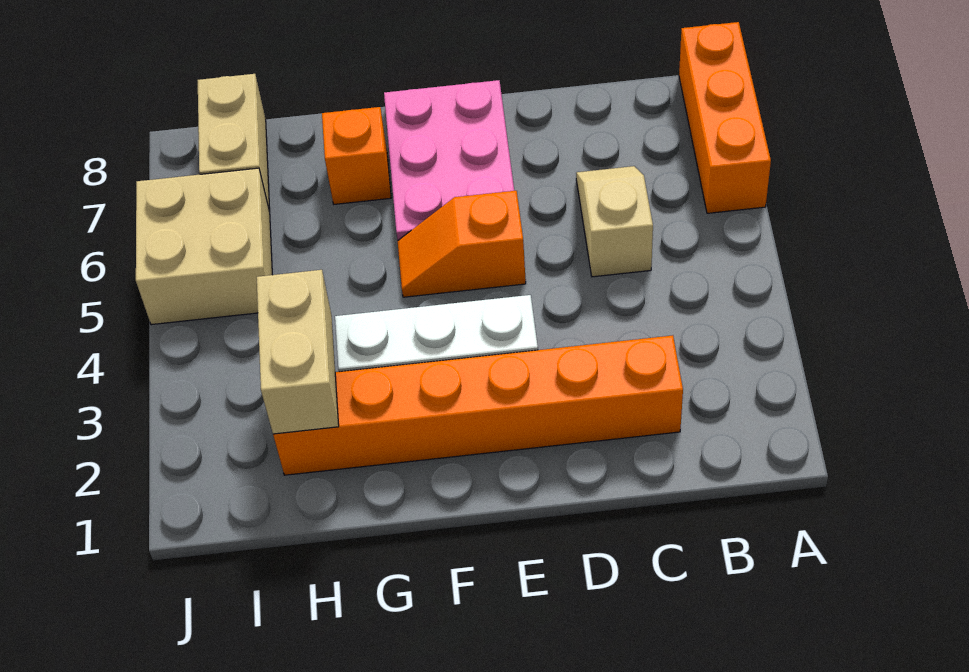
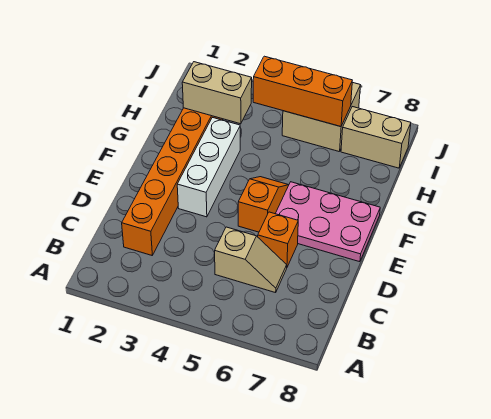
orange 1x3 brick [679,22,771,213] -> orange 1x3 brick moved to [253,56,352,127]
orange 1x1 brick [322,107,391,204] -> orange 1x1 brick moved to [258,212,298,267]

